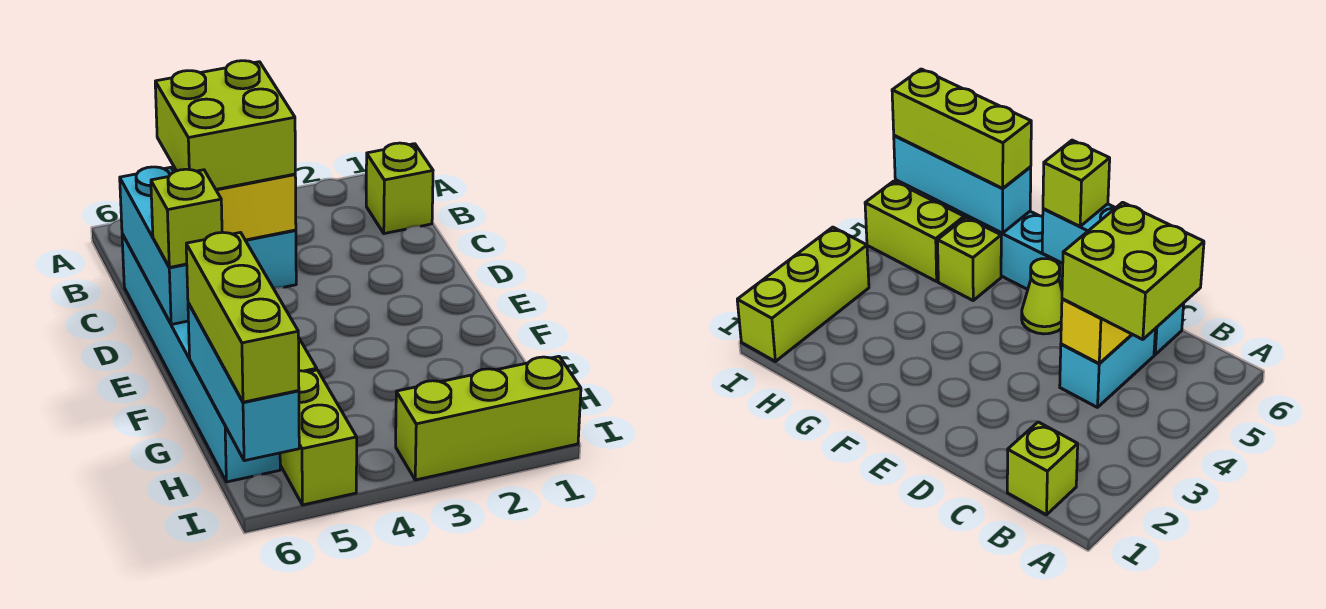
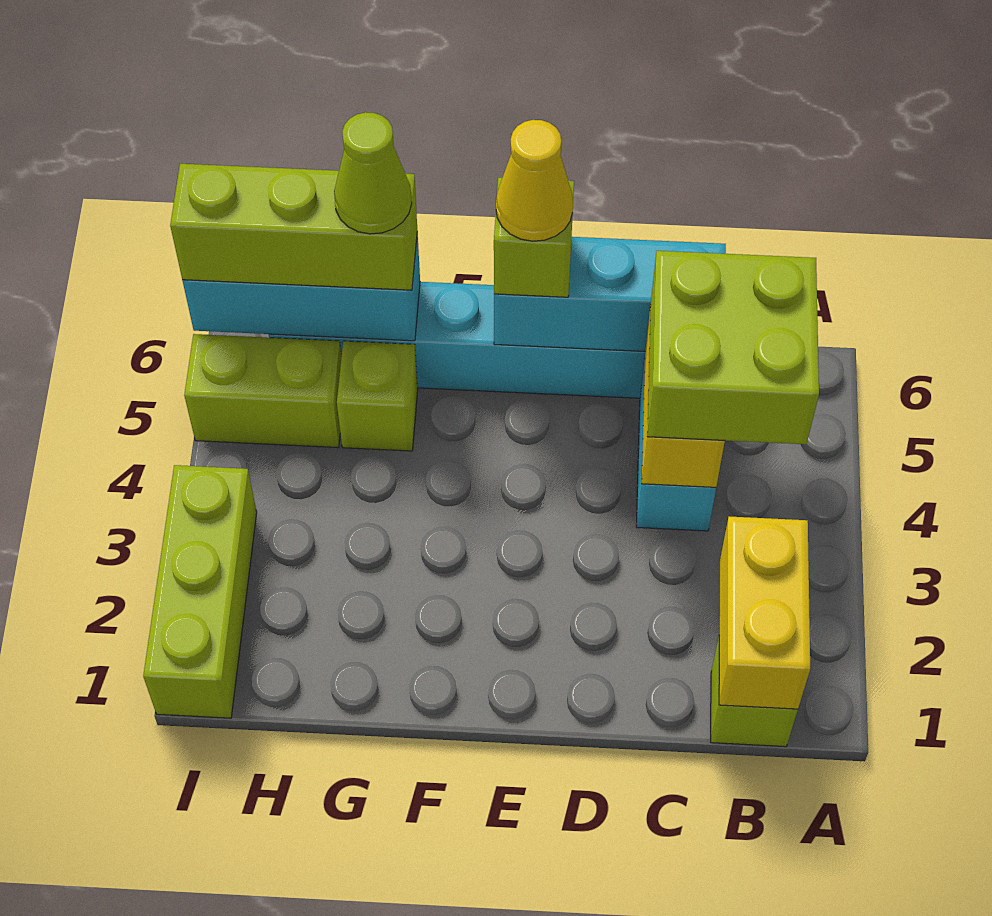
none -> yellow 1x2 brick [719,516,810,709]
lime 1x1 cone [1022,259,1062,334] -> lime 1x1 cone moved to [334,112,412,234]
none -> yellow 1x1 cone [496,120,573,241]

